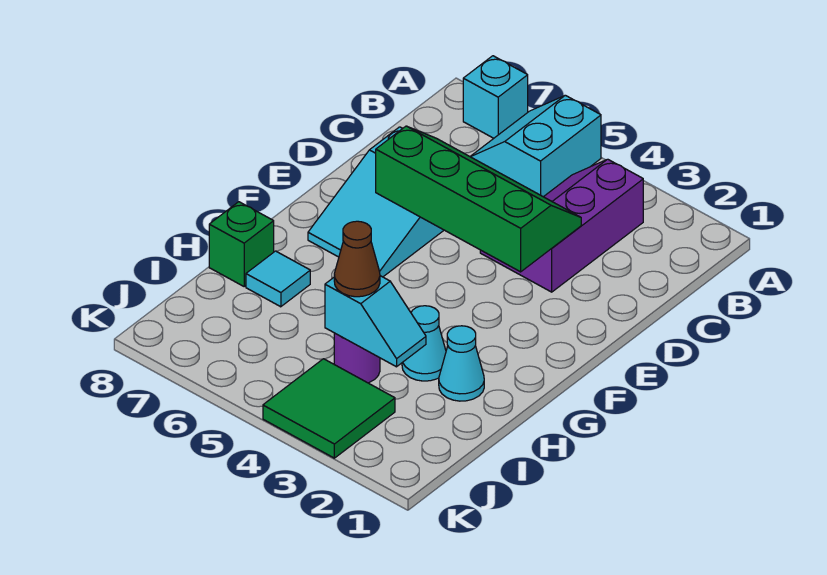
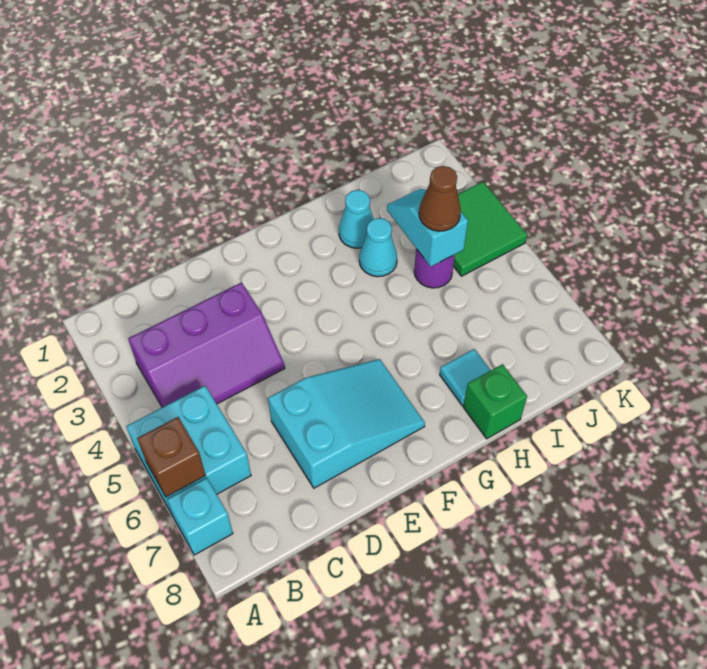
cyan 2x2 slope [470,95,601,197] -> cyan 2x2 brick [126,386,251,518]
none -> brown 1x1 brick [137,417,206,497]
green 2x4 slope [376,126,581,272] -> none

